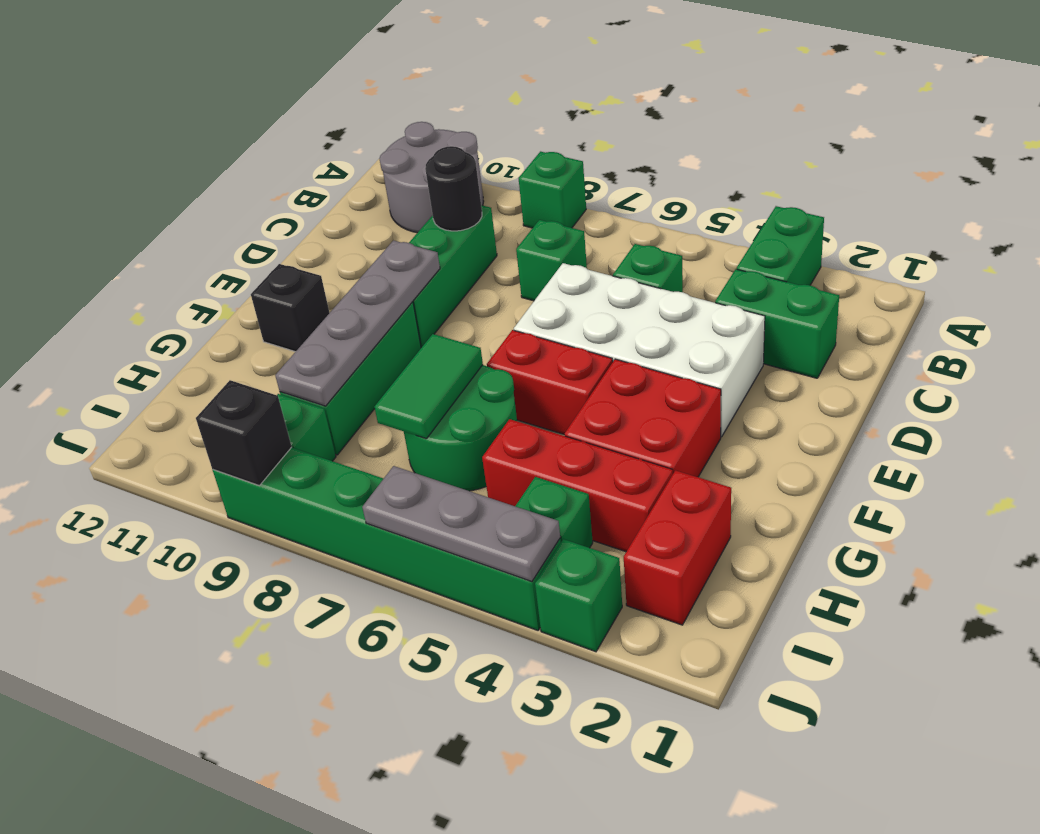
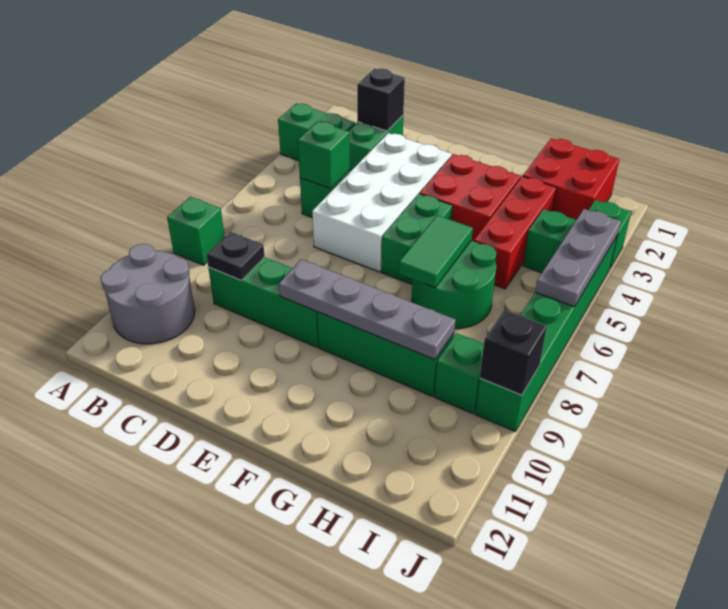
green 1x1 brick [516,220,587,301] -> green 1x1 brick moved to [298,121,350,189]
black 1x1 round brick [425,146,482,231] -> black 1x1 plate [207,232,265,280]
red 1x2 brick [487,330,613,434] -> green 1x2 brick [381,194,452,284]
black 1x1 brick [251,264,329,352] -> black 1x1 brick moved to [357,68,405,131]
green 1x2 tile [375,334,483,439] -> green 1x2 tile turned to [399,215,473,288]
red 1x2 brick [624,470,731,625] -> red 2x2 brick [523,138,619,220]

